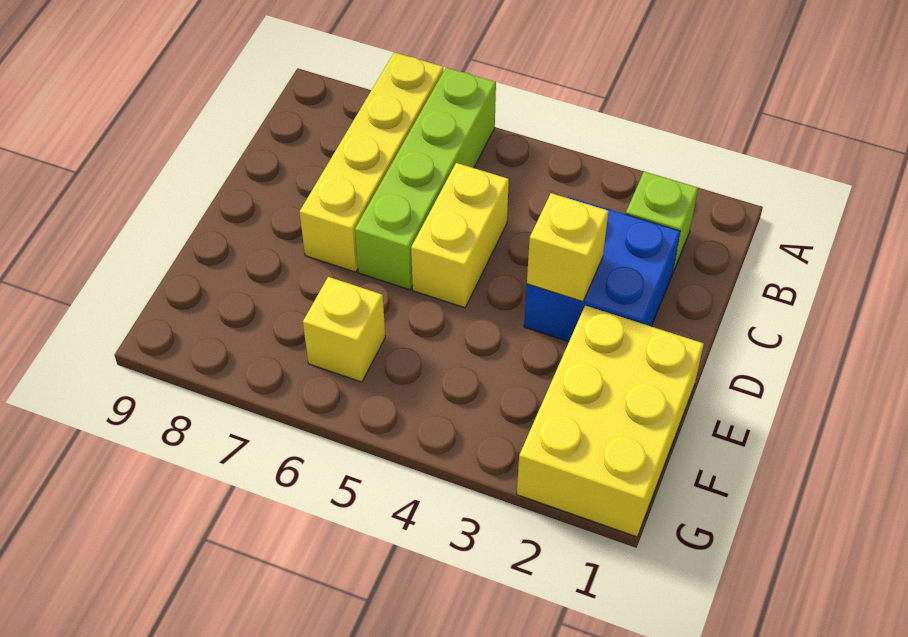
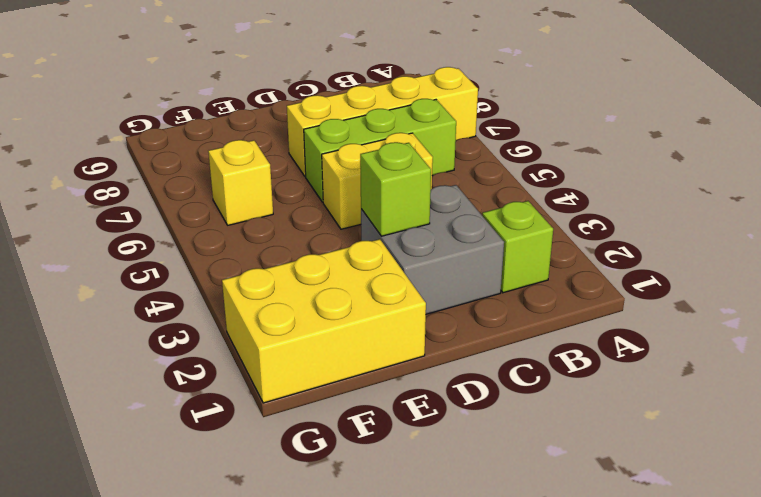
lime 1x4 brick [355,68,496,290] -> lime 1x3 brick [304,99,456,202]
blue 2x2 brick [524,197,680,342] -> grey 2x2 brick [361,185,504,314]
yellow 1x1 brick [527,193,608,302] -> lime 1x1 brick [360,142,431,236]

